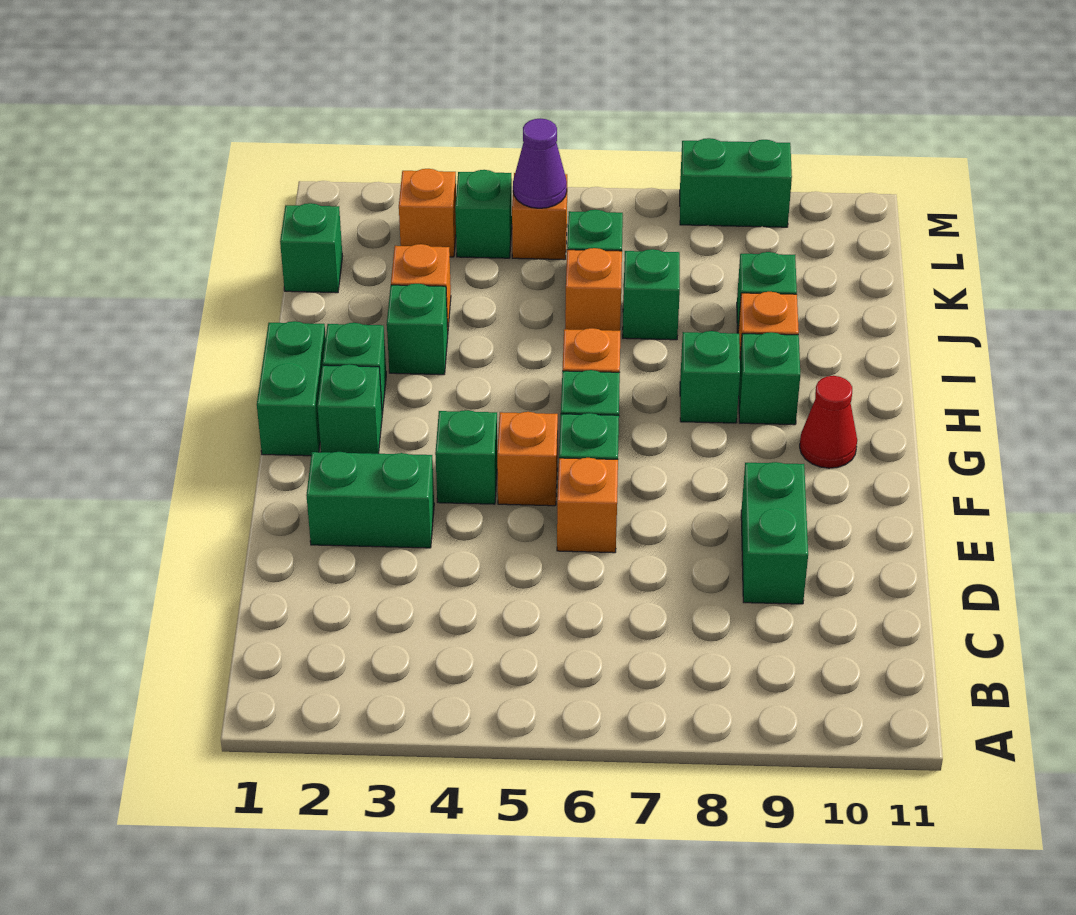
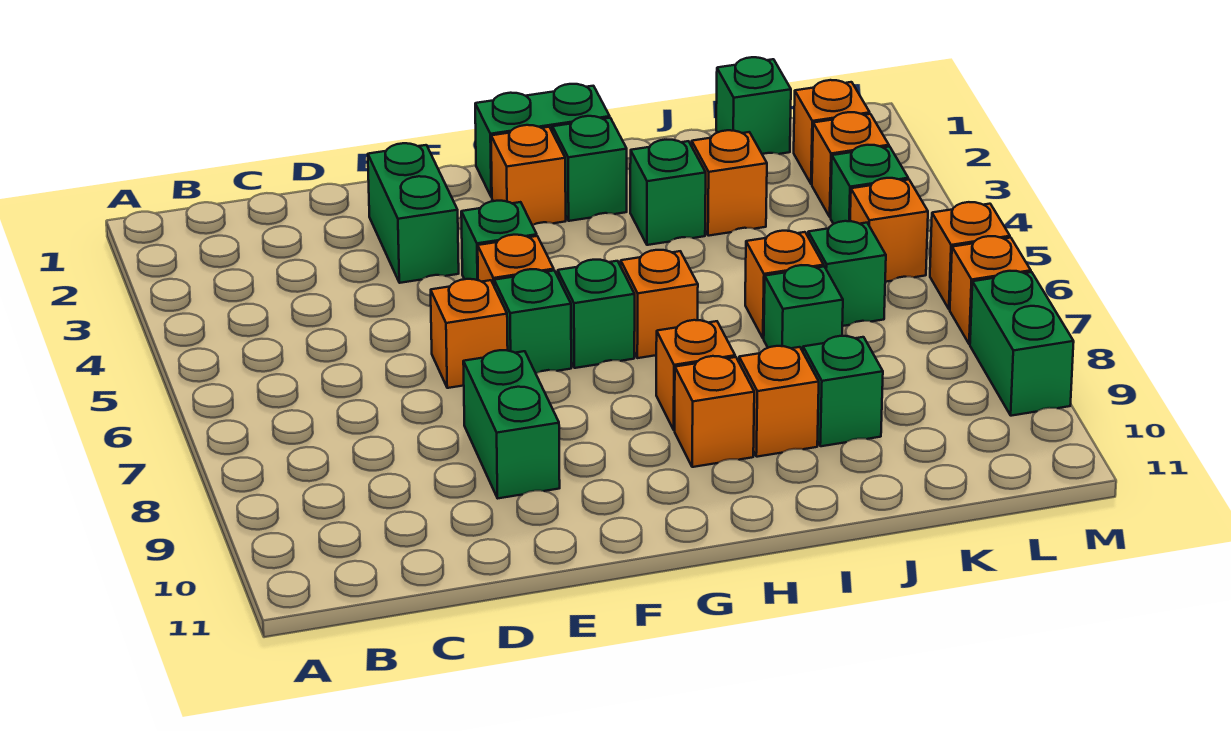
green 1x2 brick [741,462,808,604] -> green 1x2 brick turned to [463,350,560,498]
green 1x1 brick [317,364,382,454] -> orange 1x1 brick [491,125,566,225]
red 1x1 cone [800,376,857,468] -> none
green 1x1 brick [680,331,740,423] -> orange 1x1 brick [656,320,735,430]
green 1x1 brick [739,332,800,425] -> orange 1x1 brick [675,356,754,467]
none -> orange 1x1 brick [794,80,870,184]
purple 1x1 cone [513,119,567,208] -> none
none -> orange 1x1 brick [930,202,1010,309]
none -> orange 1x1 brick [950,236,1031,344]

